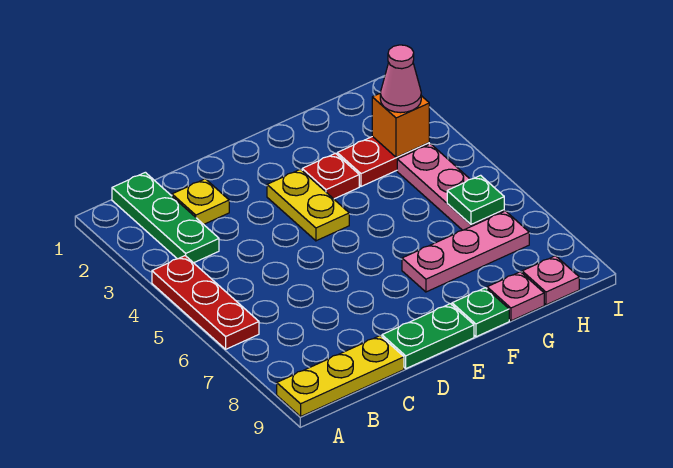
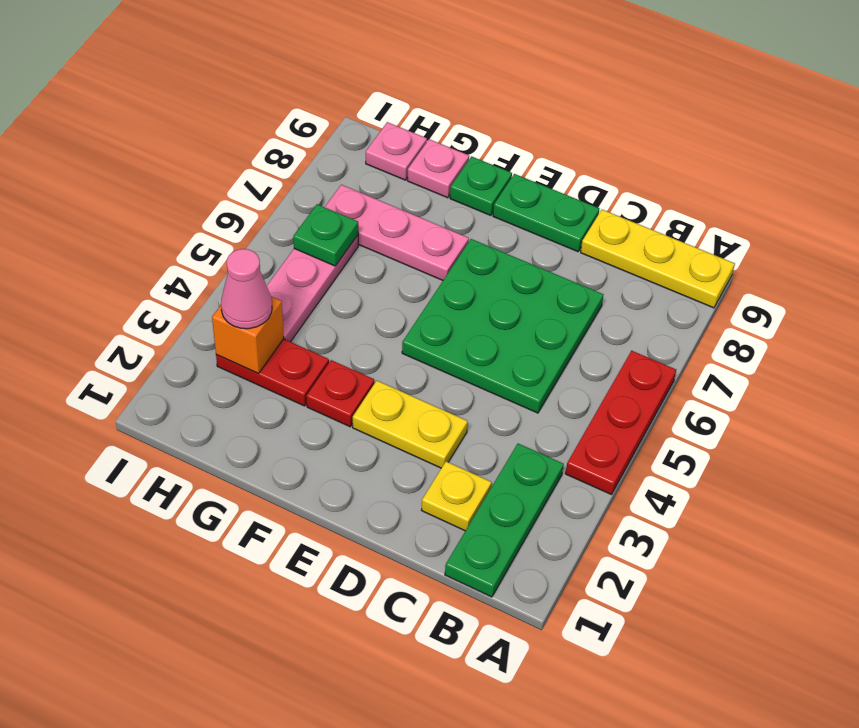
none -> green 3x3 plate [402,239,604,413]
yellow 1x2 plate [267,169,349,241] -> yellow 1x2 plate turned to [353,381,468,468]

